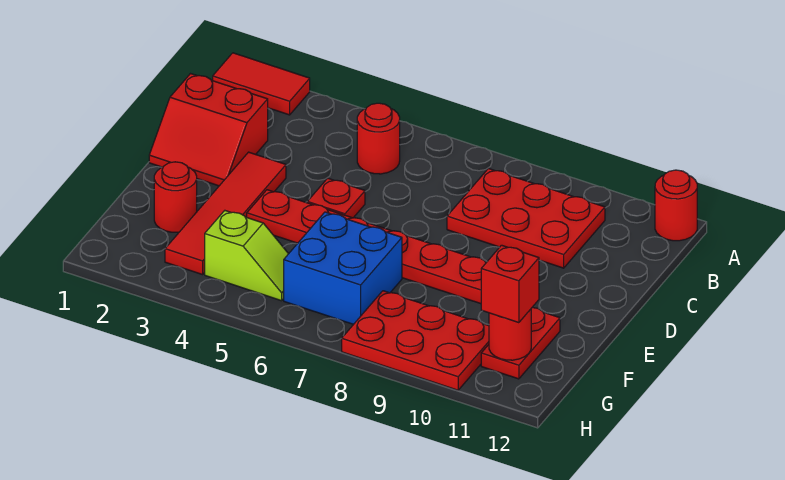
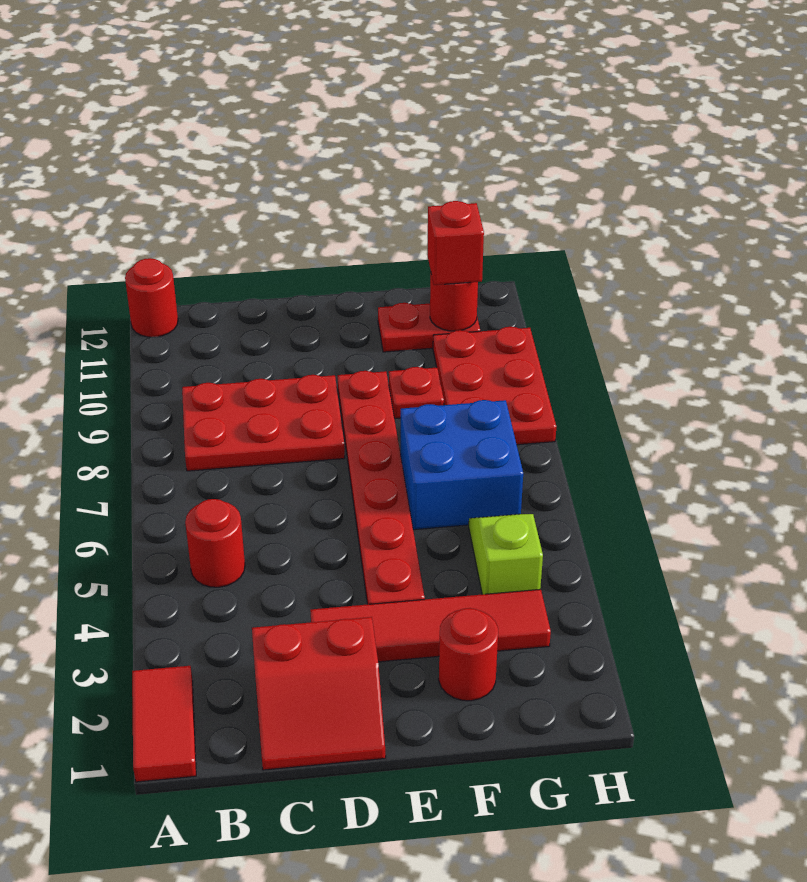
red 2x3 plate [447,169,605,268] -> red 2x3 plate turned to [182,375,345,471]
red 2x2 slope [149,74,268,186] -> red 2x2 slope turned to [252,617,386,770]
red 1x1 plate [307,178,365,218] -> red 1x1 plate moved to [389,367,444,419]

